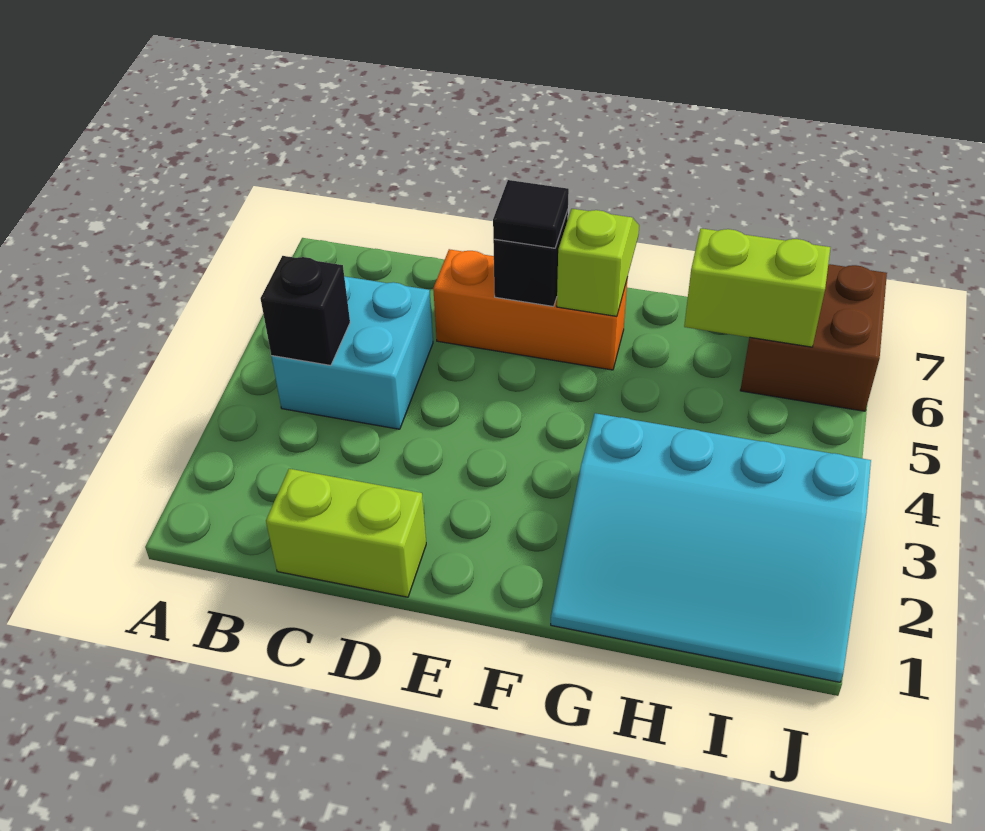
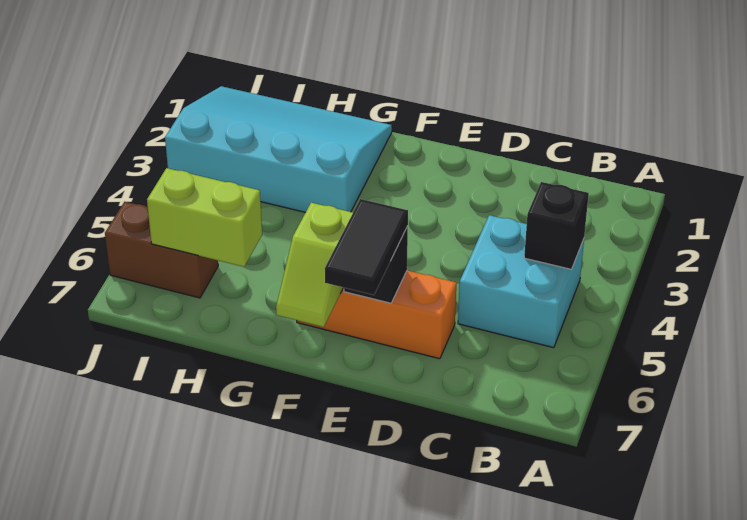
lime 1x2 brick [266,469,426,597] -> none
black 1x1 tile [493,180,569,248] -> black 1x2 tile [325,199,408,295]
brown 2x2 brick [740,264,887,411] -> brown 1x2 brick [105,202,218,298]

